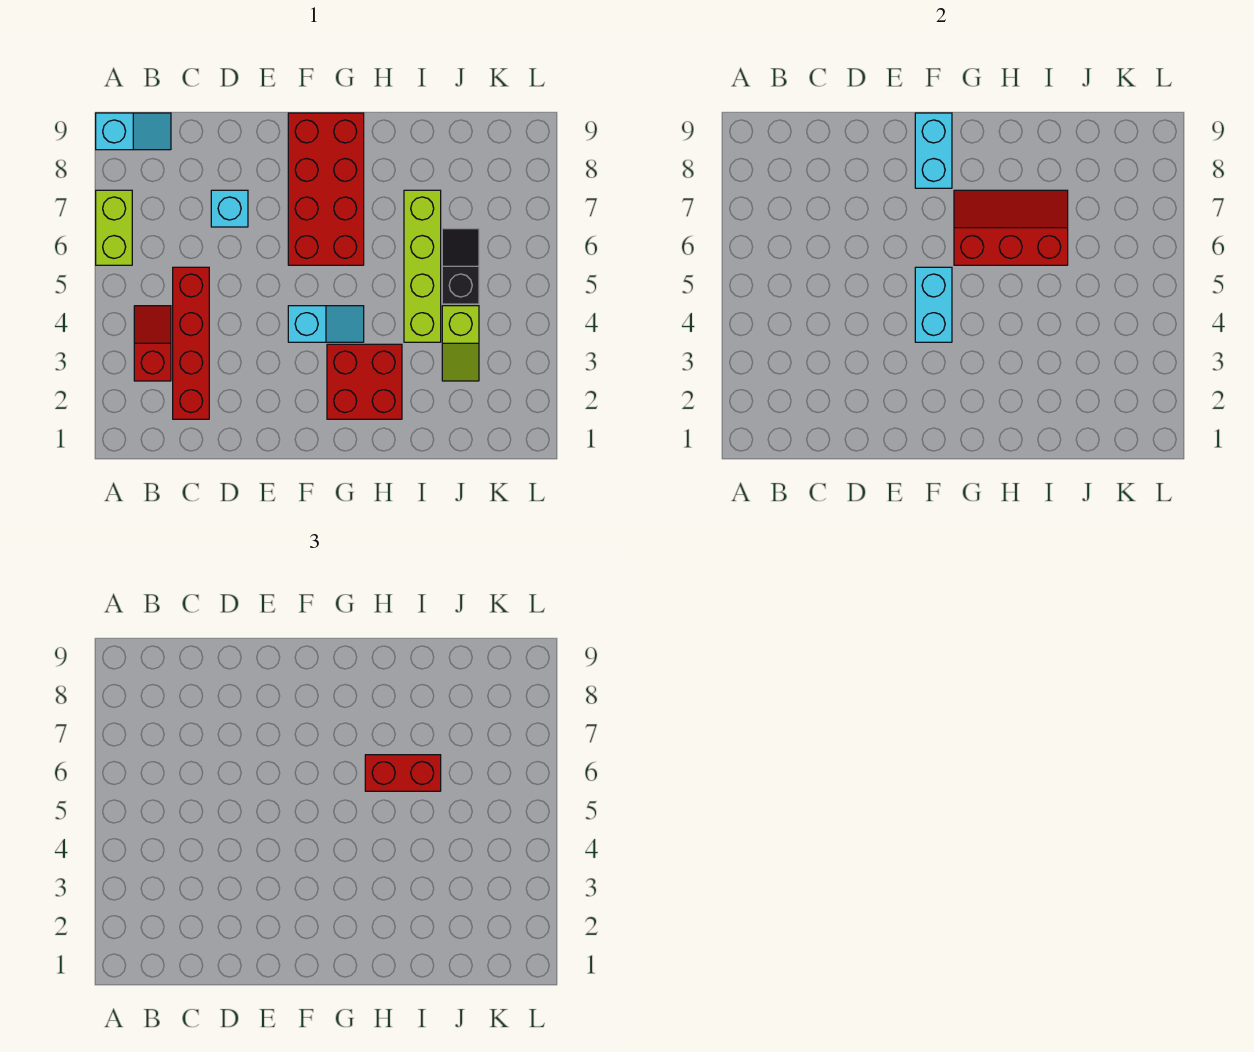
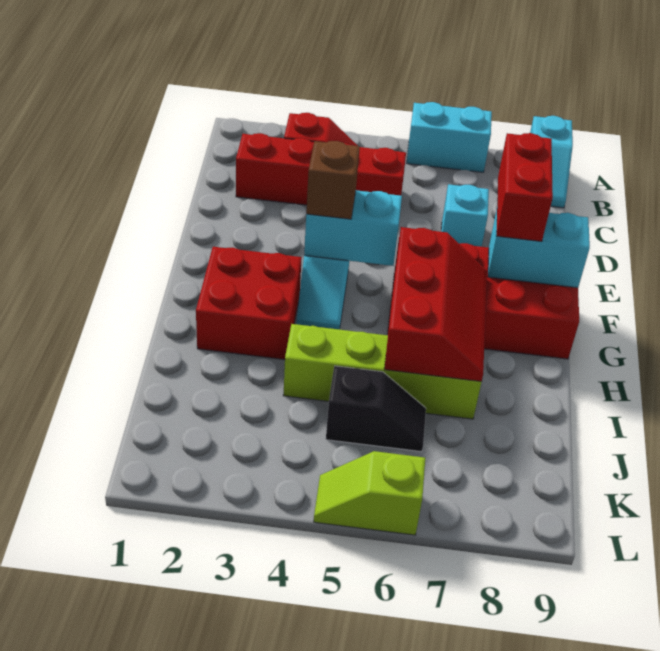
lime 1x2 brick [96,190,132,265] -> cyan 1x2 brick [407,102,492,172]
none -> brown 1x1 brick [306,141,360,219]
red 1x2 brick [365,755,441,791] -> red 1x2 brick moved to [496,133,553,241]
lime 1x2 slope [442,306,479,381] -> lime 1x2 slope moved to [314,451,425,535]

